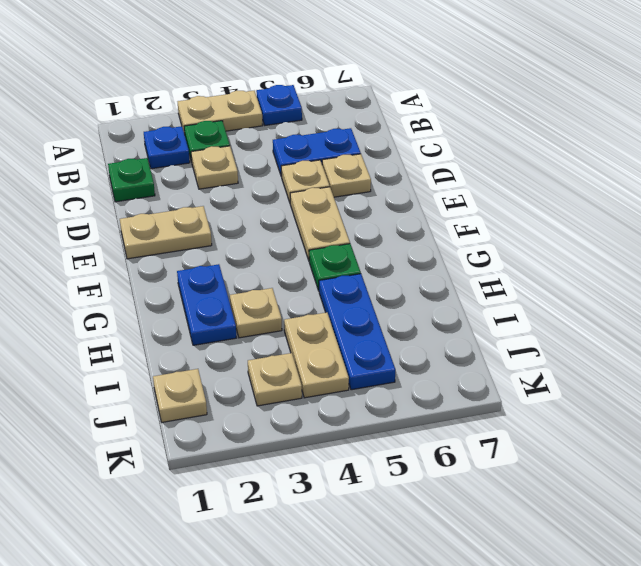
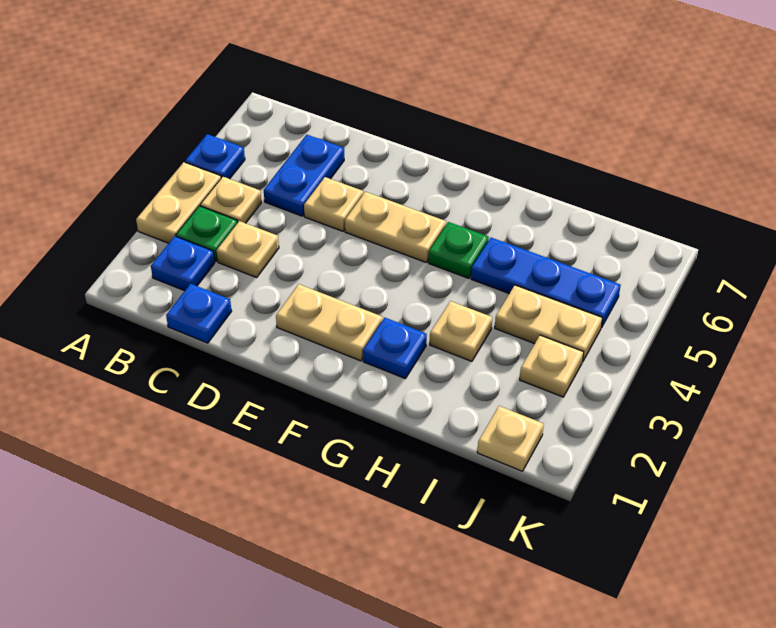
green 1x1 plate [108,158,155,202] -> blue 1x1 plate [166,284,232,343]
tan 1x1 plate [322,154,371,197] -> tan 1x1 plate moved to [200,177,262,223]
tan 1x2 plate [120,206,212,259] -> tan 1x2 plate turned to [276,284,383,361]
blue 1x2 plate [177,264,236,345] -> blue 1x1 plate [363,318,427,379]

